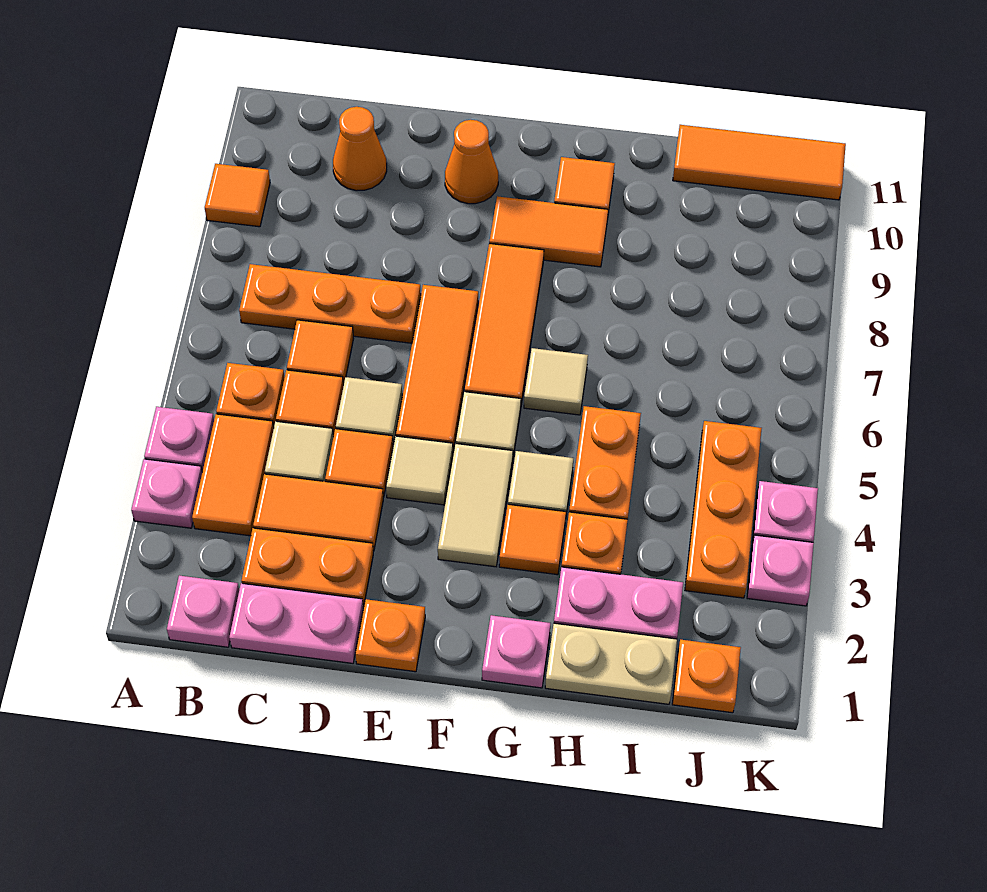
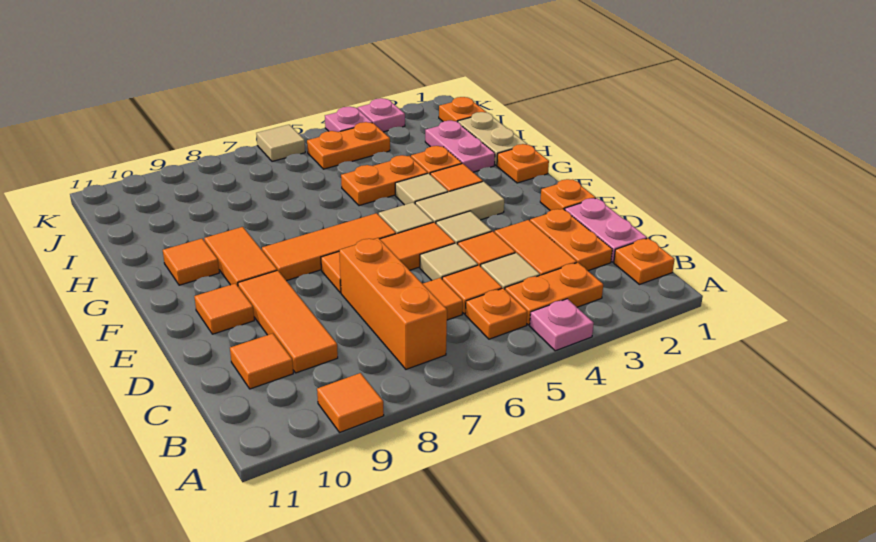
pink 1x1 plate [131,459,202,528] -> none
pink 1x1 plate [167,576,239,647] -> orange 1x1 plate [614,238,675,284]
orange 1x2 tile [192,414,274,536] -> orange 1x2 plate [505,263,603,325]
orange 1x3 plate [239,264,421,343] -> orange 1x3 brick [339,238,447,369]
orange 1x1 cone [333,107,387,191] -> orange 1x1 tile [230,333,293,389]
orange 1x1 cone [445,120,498,204] -> orange 1x1 tile [194,283,254,334]
pink 1x1 plate [482,615,550,688] -> orange 1x1 plate [497,144,549,183]
tan 1x1 tile [524,348,588,415] -> tan 1x1 tile moved to [256,125,305,161]
orange 1x3 tile [673,125,846,200] -> orange 1x3 tile moved to [238,270,338,373]
orange 1x3 plate [685,421,762,598] -> orange 1x2 plate [307,122,390,169]

